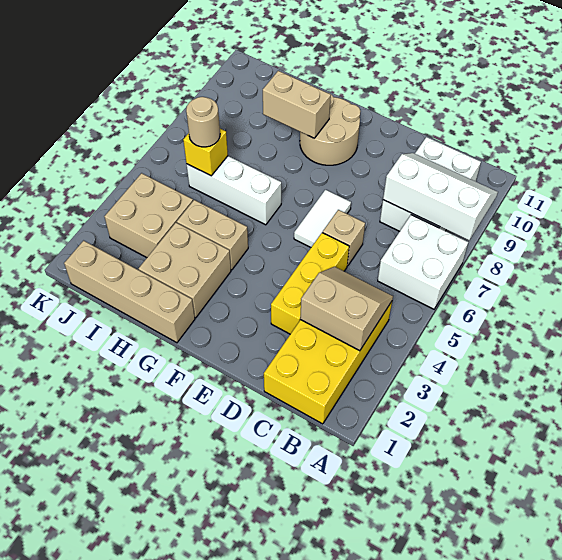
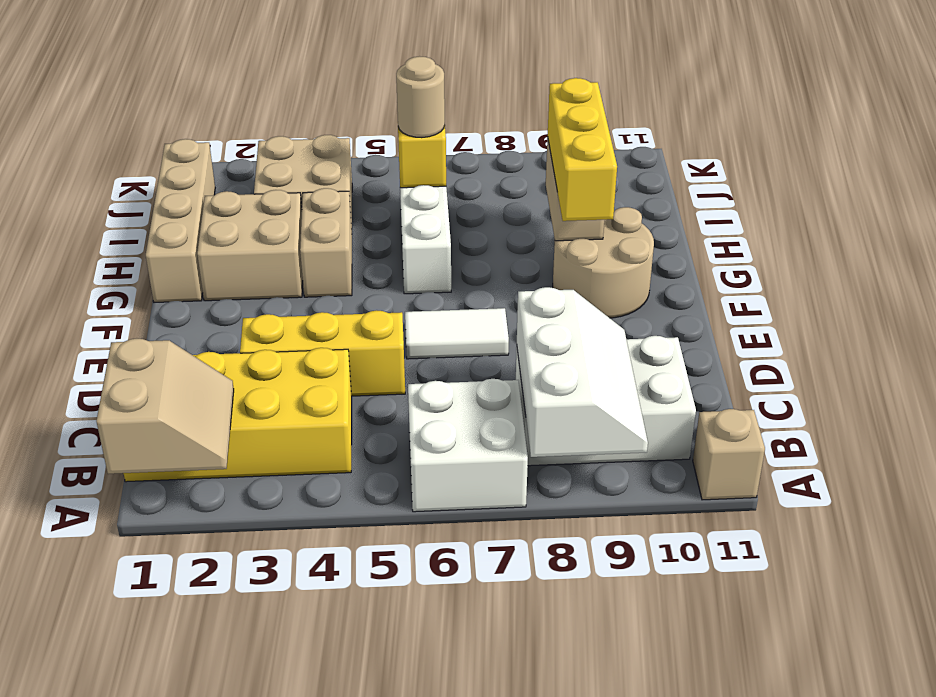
tan 2x2 slope [300,267,393,351] -> tan 2x2 slope moved to [96,339,234,474]
tan 1x1 brick [323,210,365,266] -> tan 1x1 brick moved to [693,409,765,500]
none -> yellow 1x3 brick [548,78,617,221]

